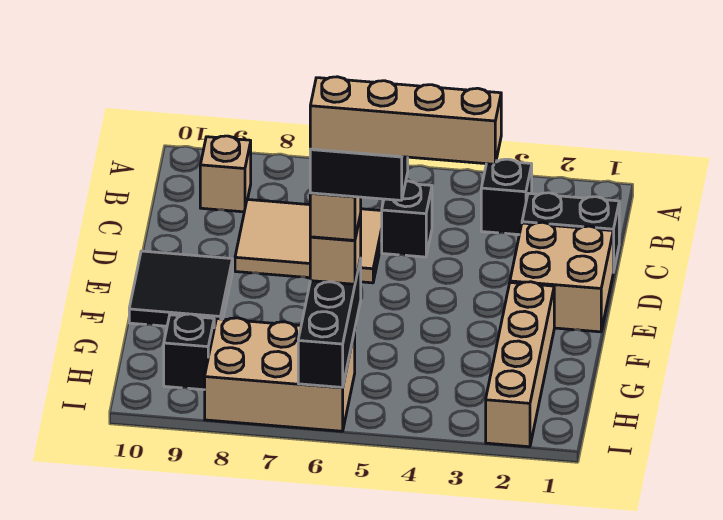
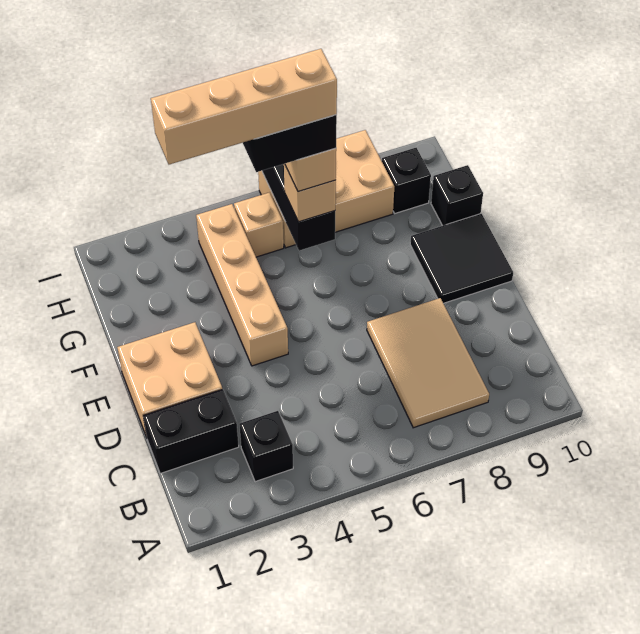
tan 1x1 brick [200,136,251,212] -> tan 1x1 brick moved to [234,193,284,257]
black 1x1 brick [382,181,432,257] -> black 1x1 brick moved to [431,165,483,226]
tan 2x3 tile [235,199,382,283] -> tan 2x3 tile turned to [367,298,489,428]
tan 1x4 brick [486,282,554,447] -> tan 1x4 brick moved to [196,204,288,366]

